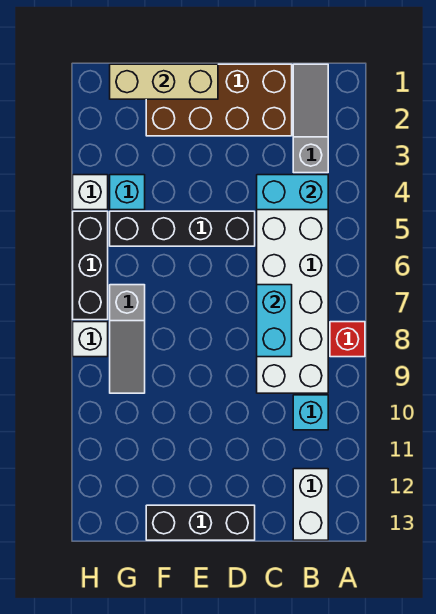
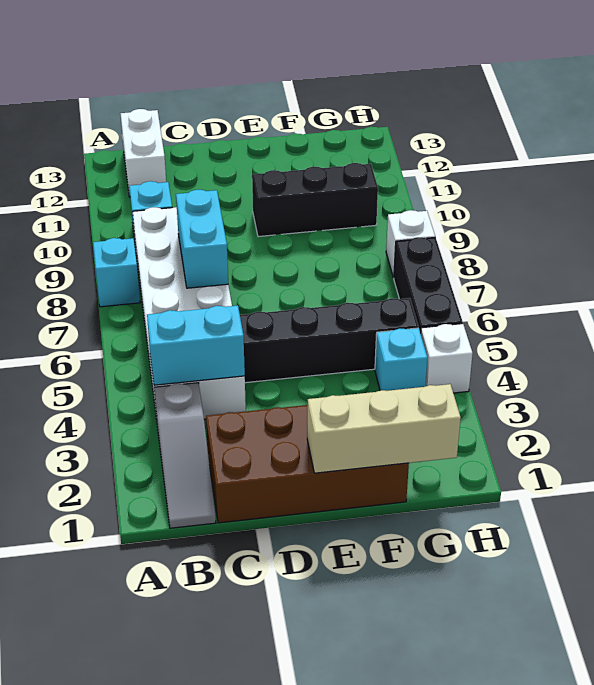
red 1x1 brick [330,322,365,357] -> cyan 1x1 brick [93,238,140,307]
black 1x3 brick [146,505,255,540] -> black 1x3 brick moved to [252,163,378,237]
grey 1x3 slope [110,285,145,393] -> none

